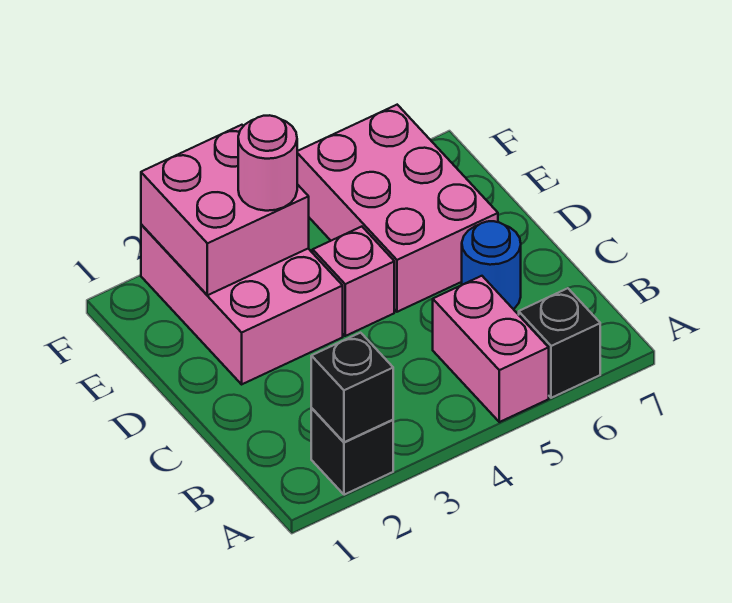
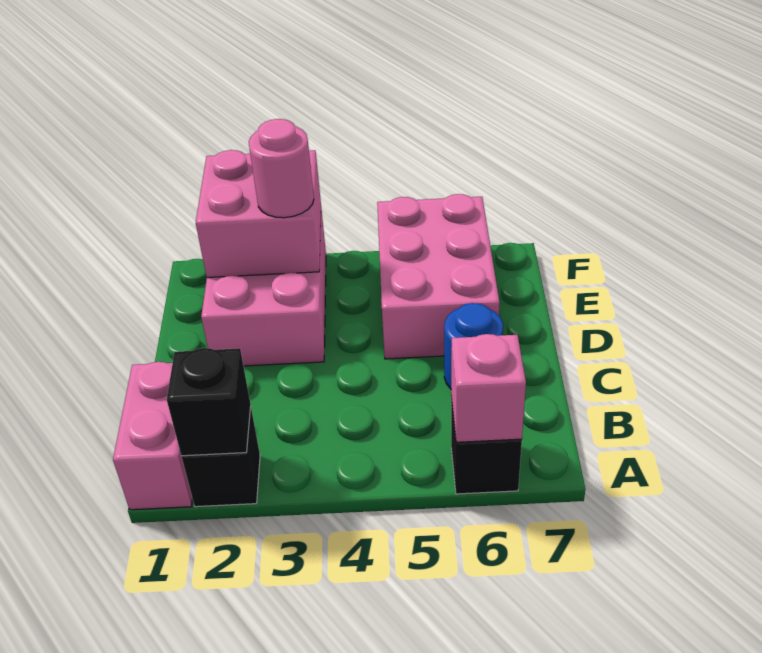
pink 1x2 brick [433,276,549,422] -> pink 1x2 brick moved to [113,362,192,510]
pink 1x1 brick [313,227,394,336] -> pink 1x1 brick moved to [451,334,526,442]

